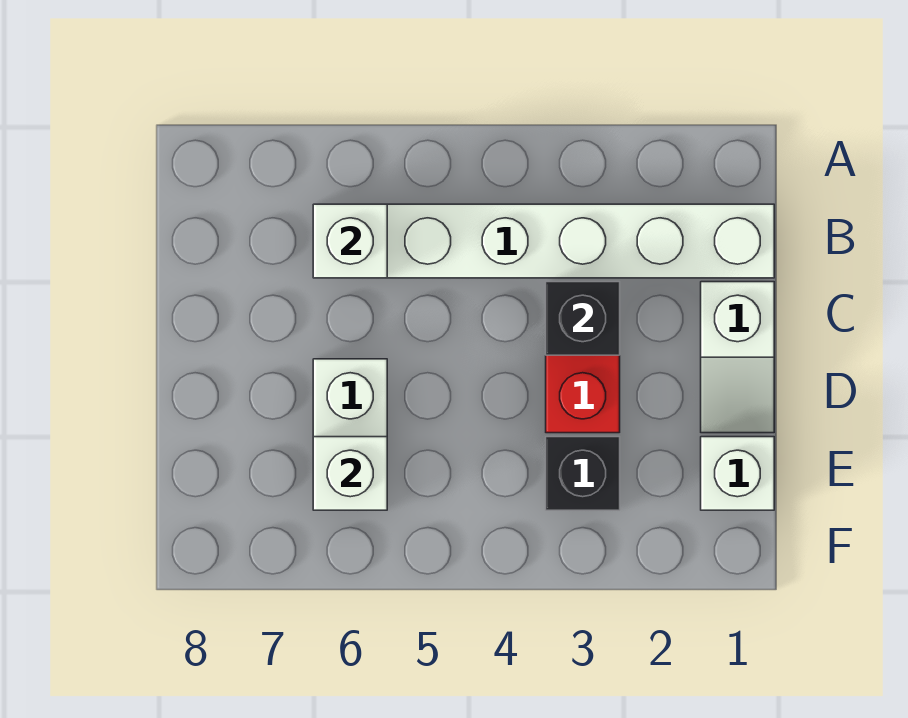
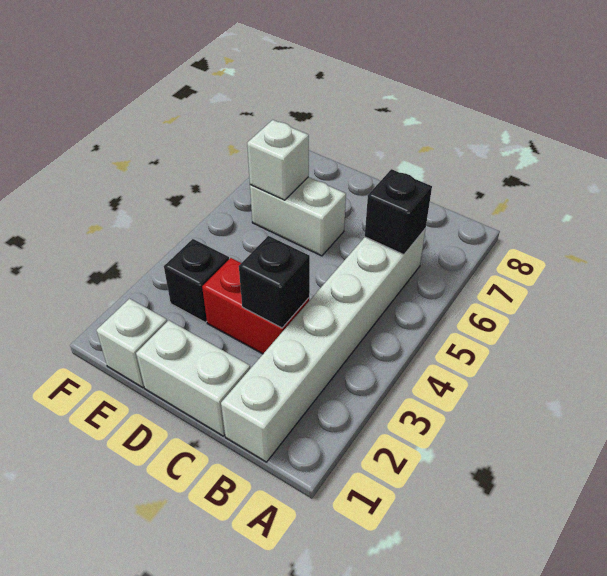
white 1x1 brick [313,204,387,278] -> black 1x1 brick [365,169,432,255]
white 1x2 slope [701,282,774,433] -> white 1x2 brick [136,320,250,436]

